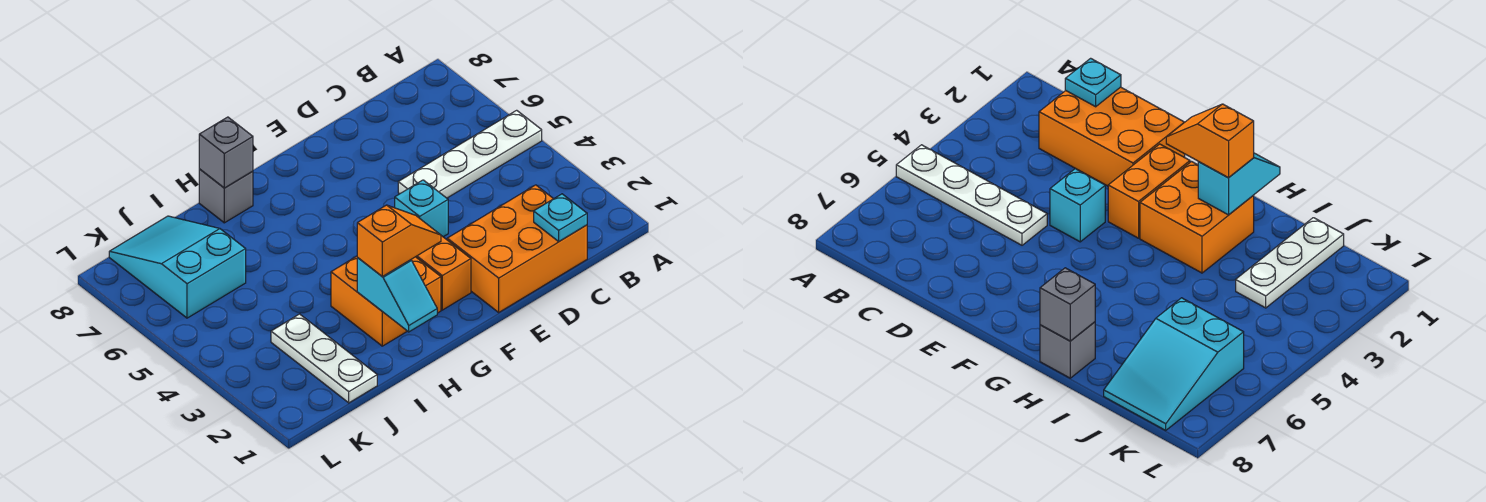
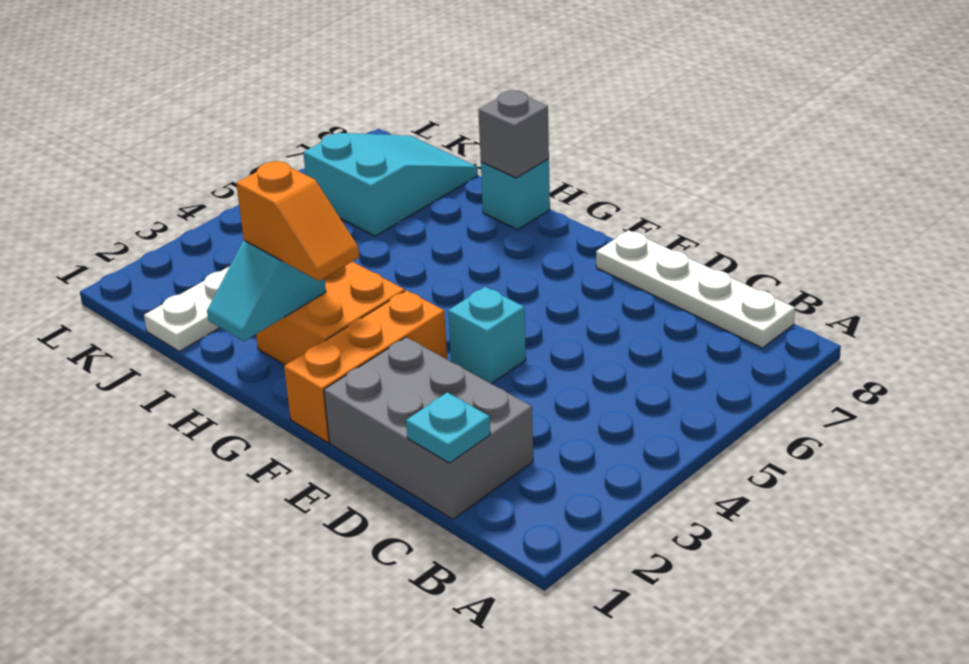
white 1x4 plate [398,110,542,198] -> white 1x4 plate moved to [596,230,795,348]
orange 2x3 brick [447,185,587,312] -> grey 2x3 brick [324,337,533,519]
orange 1x2 brick [416,236,471,310] -> orange 1x3 brick [284,290,447,442]
grey 1x1 brick [199,169,253,223] -> cyan 1x1 brick [481,159,550,230]

